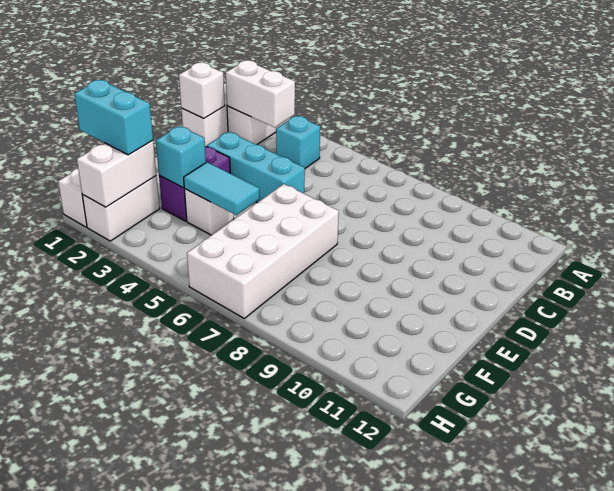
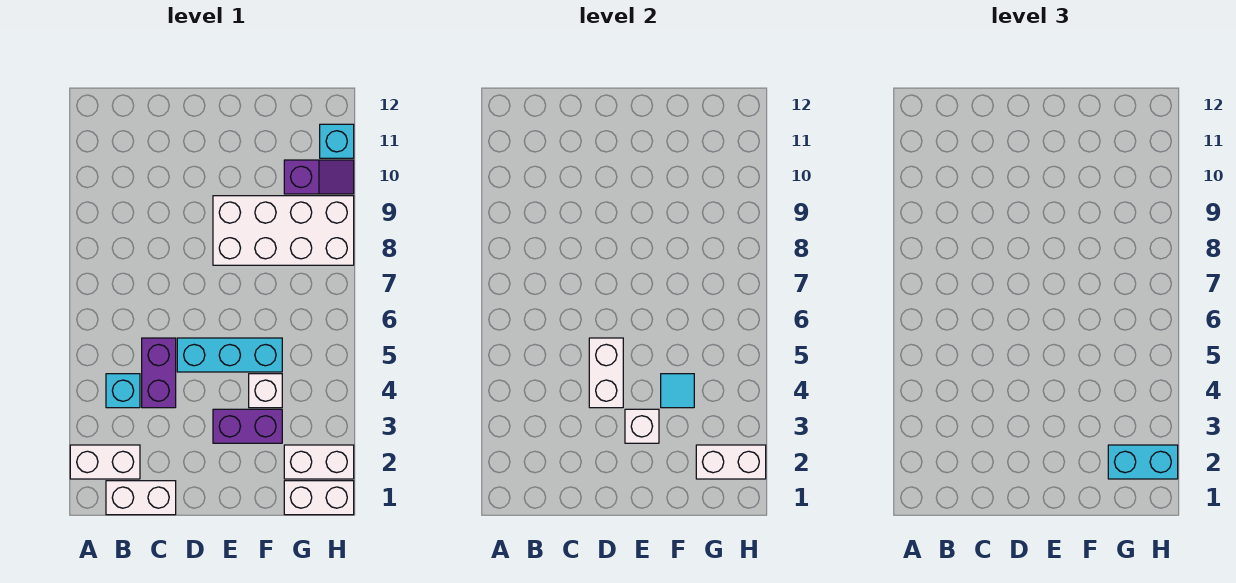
white 1x2 brick [226,60,295,127] -> white 1x2 brick moved to [589,338,623,408]
white 1x1 brick [179,62,225,119] -> white 1x1 brick moved to [625,409,659,443]
none -> purple 1x2 brick [142,338,176,408]
cyan 1x3 brick [207,132,305,202] -> cyan 1x3 brick turned to [177,338,282,372]
white 2x4 brick [187,184,339,318] -> white 2x4 brick moved to [213,196,354,265]
cyan 1x1 brick [156,126,206,188] -> cyan 1x1 brick moved to [320,124,354,158]
cyan 1x2 tile [184,162,259,215] -> cyan 1x1 tile [661,374,694,408]
cyan 1x2 brick [74,80,153,155] -> cyan 1x2 brick turned to [1108,445,1178,479]
none -> purple 1x2 slope [284,160,354,194]

